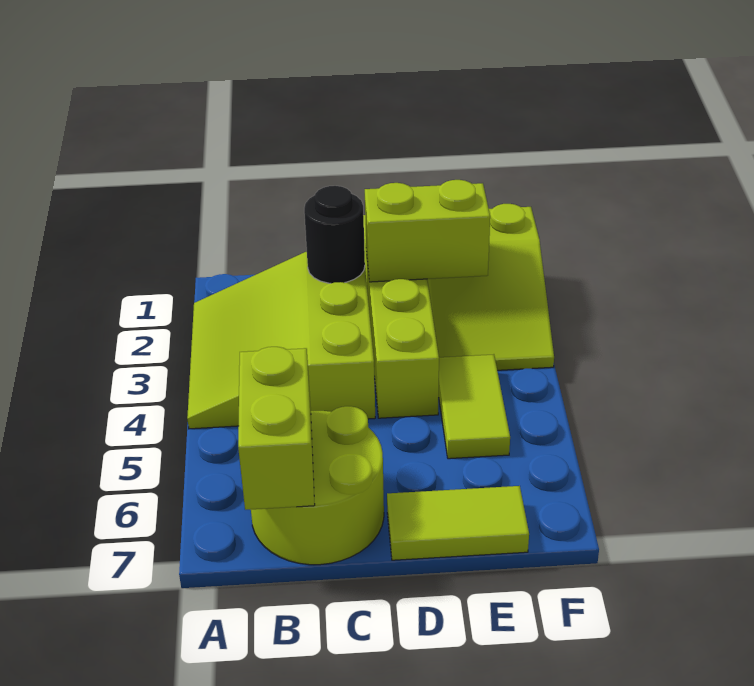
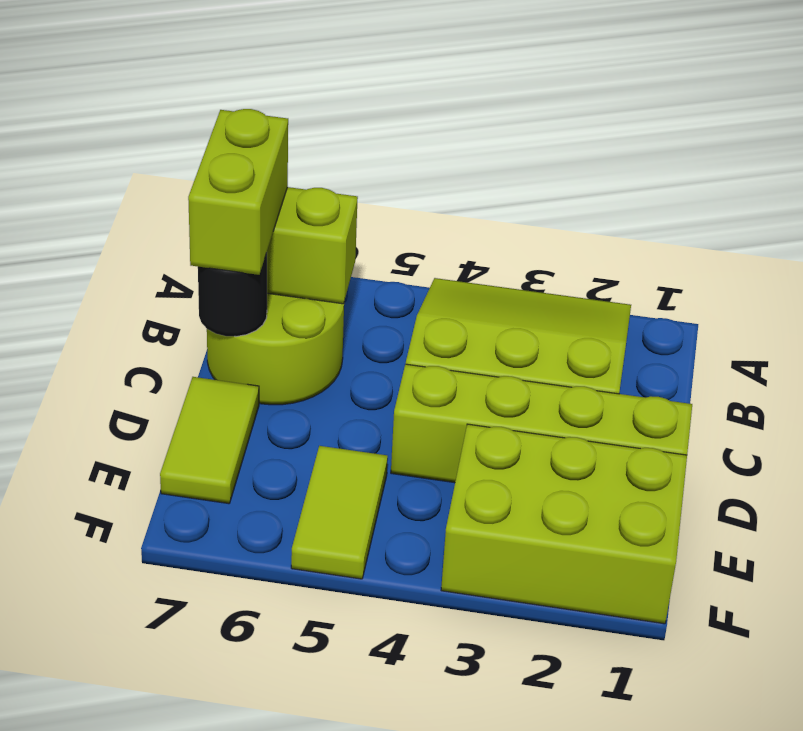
black 1x1 round brick [304,186,365,283] -> black 1x1 round brick moved to [198,253,267,337]
lime 1x2 brick [365,180,490,282] -> lime 1x2 brick moved to [188,109,288,275]
lime 2x3 slope [427,204,554,370] -> lime 2x3 brick [441,424,687,624]
lime 1x2 tile [439,354,510,459] -> lime 1x2 tile turned to [291,446,388,579]

